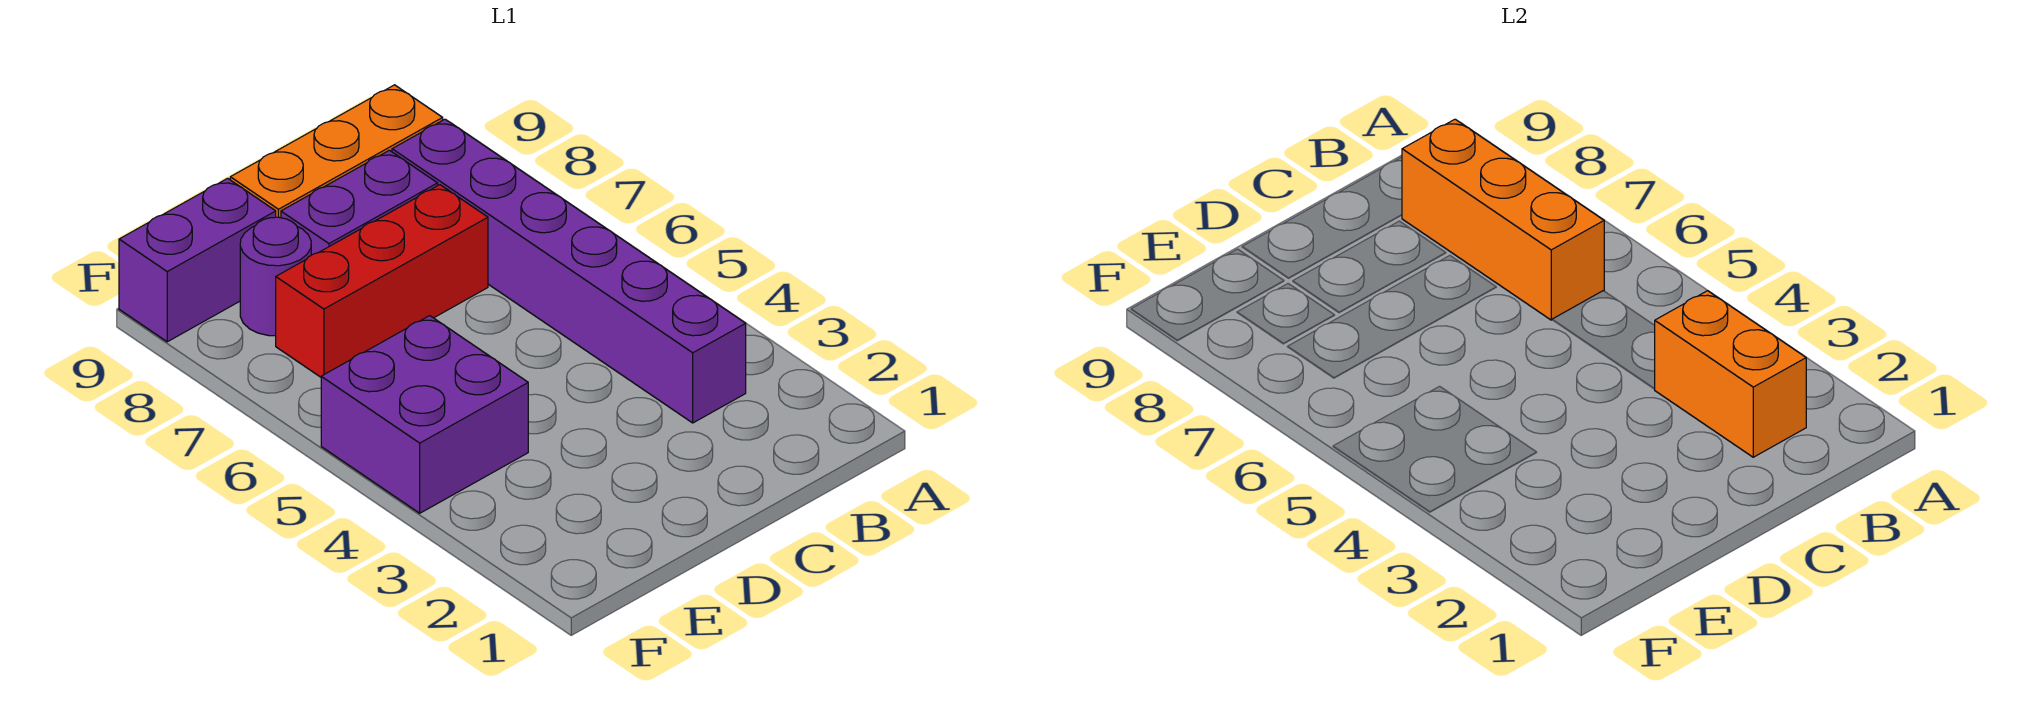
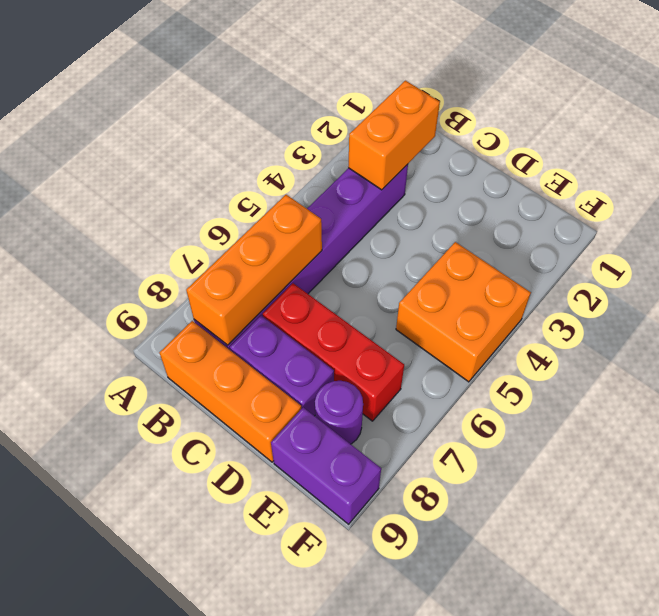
purple 2x2 brick [321,316,528,513] -> orange 2x2 brick [396,242,531,382]

